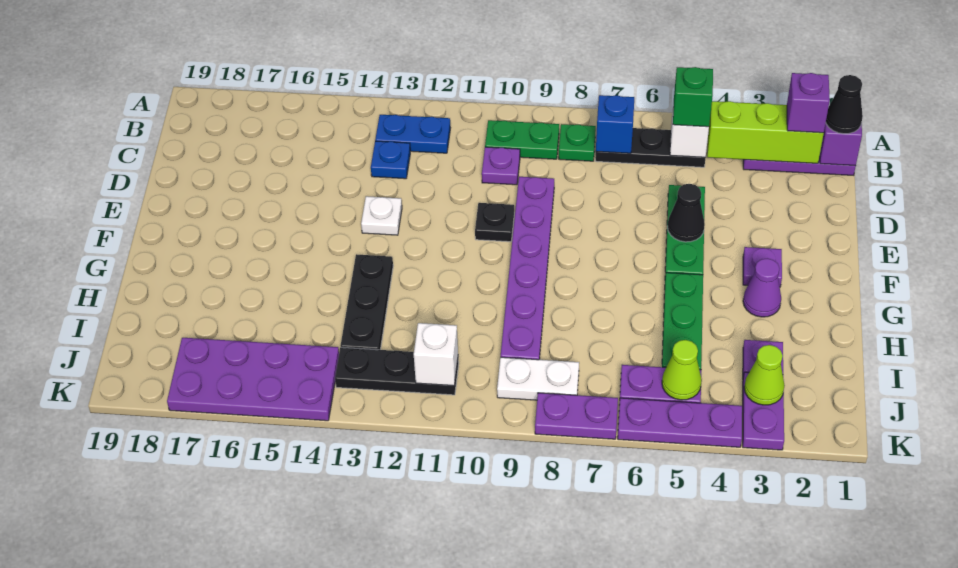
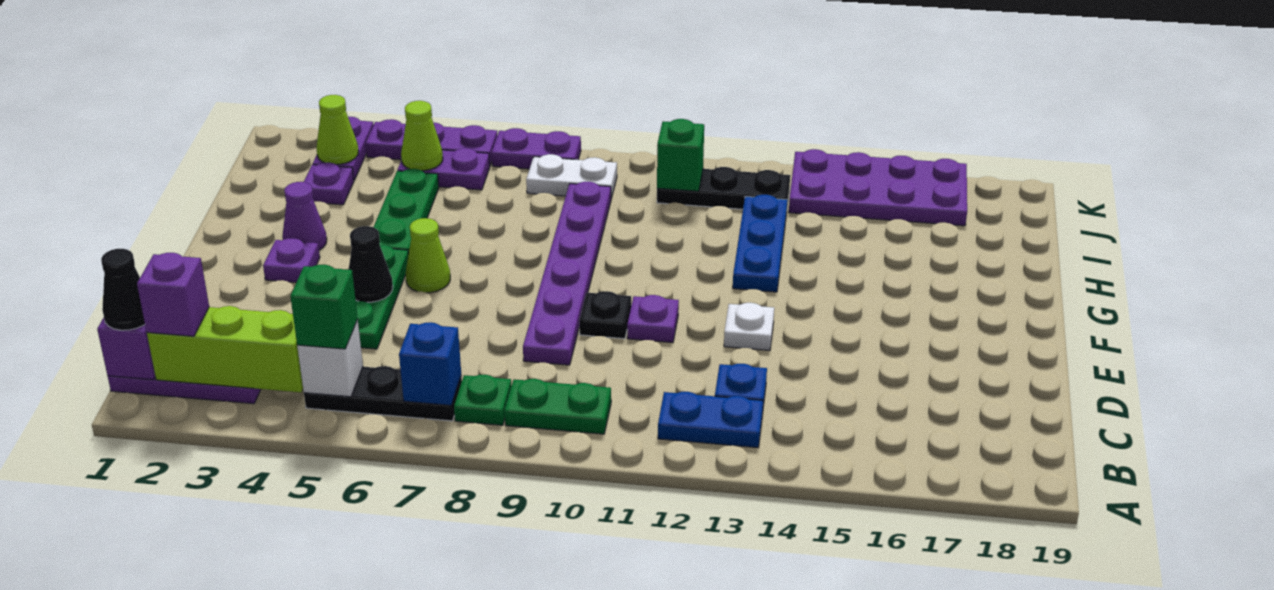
purple 1x1 plate [482,147,520,185] -> purple 1x1 plate moved to [627,295,679,343]
none -> lime 1x1 cone [406,218,450,293]
black 1x3 plate [341,254,393,350] -> blue 1x3 plate [733,195,787,292]
white 1x1 brick [414,323,458,386] -> green 1x1 brick [657,119,704,191]

